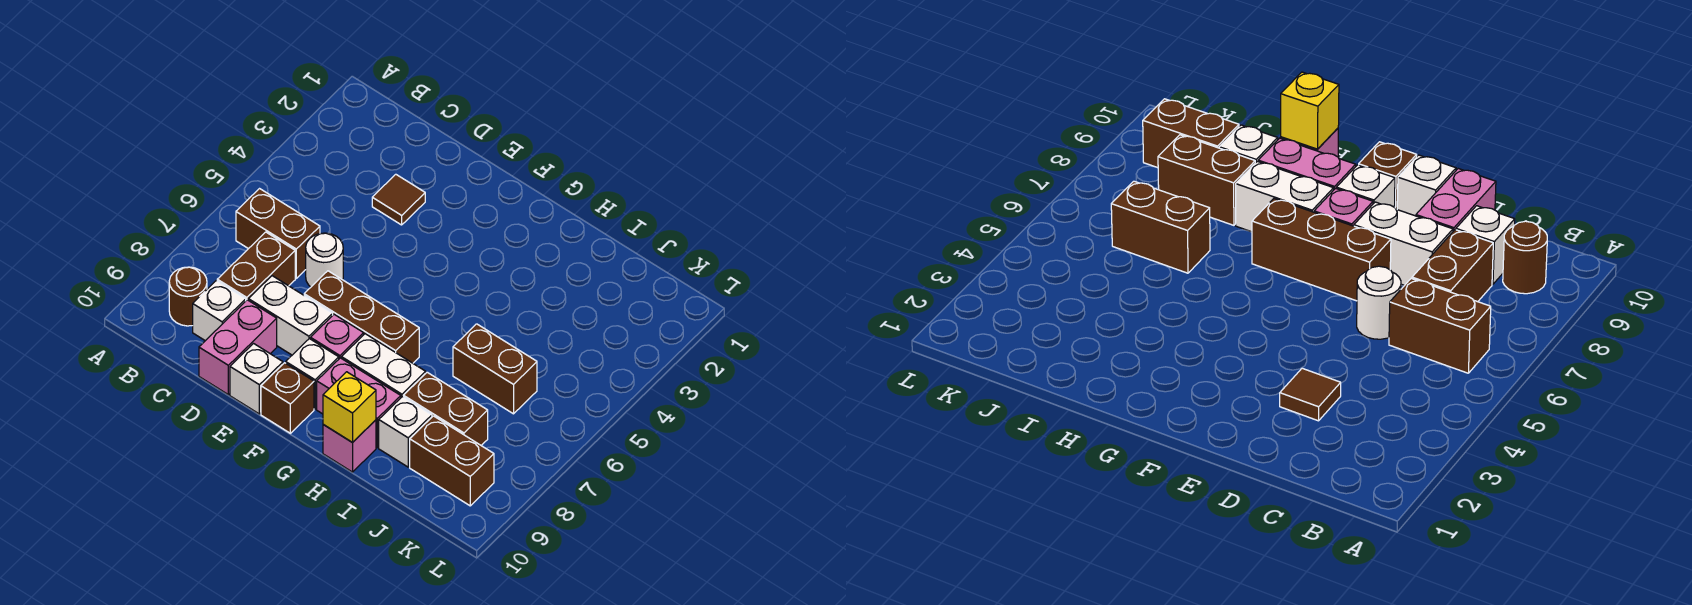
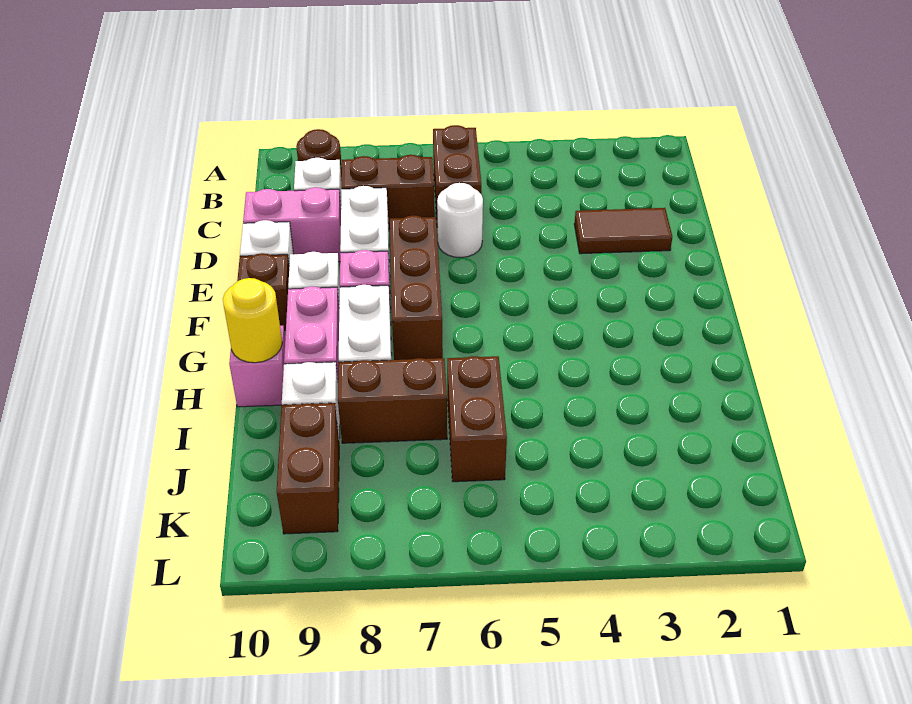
brown 1x1 tile [372,174,425,225] -> brown 1x2 tile [574,208,672,254]
yellow 1x1 brick [323,372,376,443] -> yellow 1x1 round brick [223,278,282,363]
brown 1x2 brick [404,372,488,445] -> brown 1x2 brick turned to [338,358,447,443]

